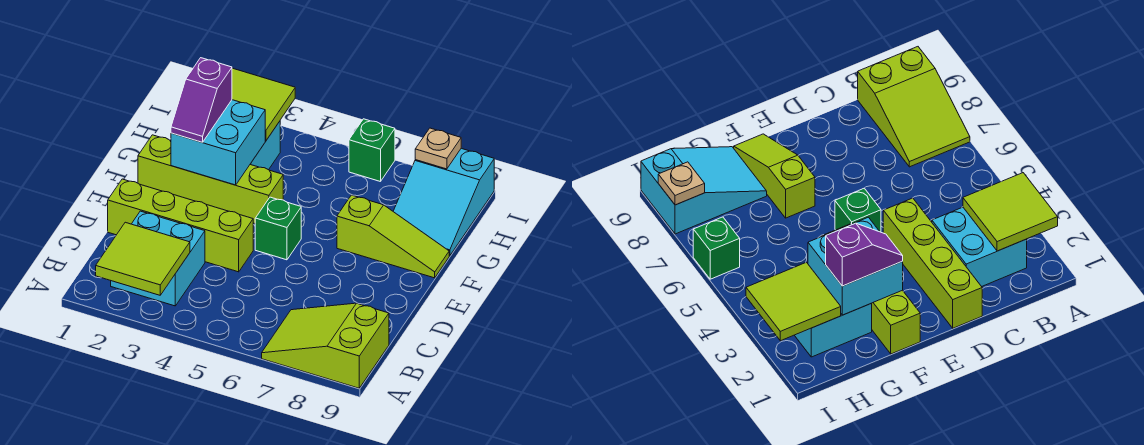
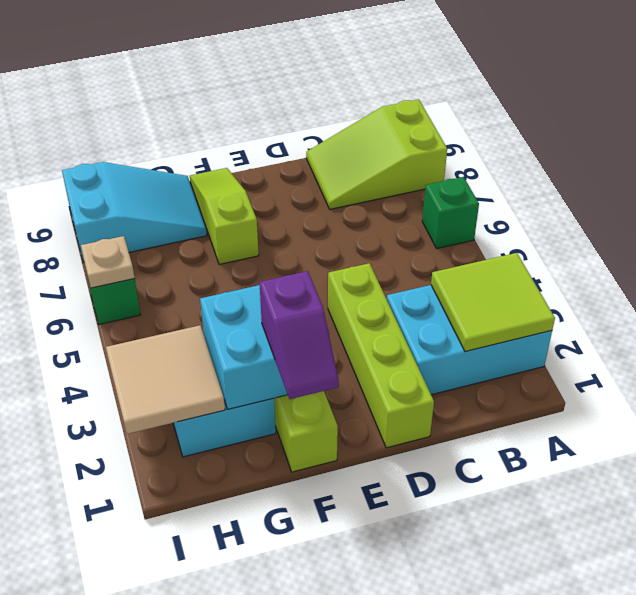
lime 2x3 slope [262,303,389,388] -> lime 2x3 slope turned to [306,99,447,209]
cyan 2x2 brick [111,211,205,306] -> cyan 2x3 brick [387,285,552,395]
green 1x1 brick [255,197,301,260] -> green 1x1 brick moved to [422,177,479,249]
purple 1x2 slope [171,58,232,142] -> purple 1x2 slope turned to [260,271,339,399]
lime 2x2 tile [232,68,295,141] -> tan 2x2 tile [106,325,225,434]
tan 1x1 plate [415,128,461,169] -> tan 1x1 plate moved to [81,236,135,288]

